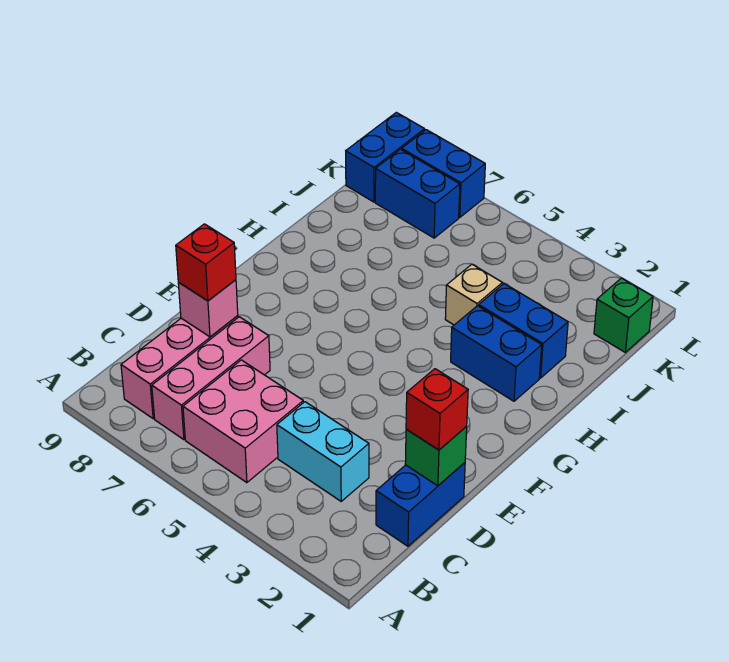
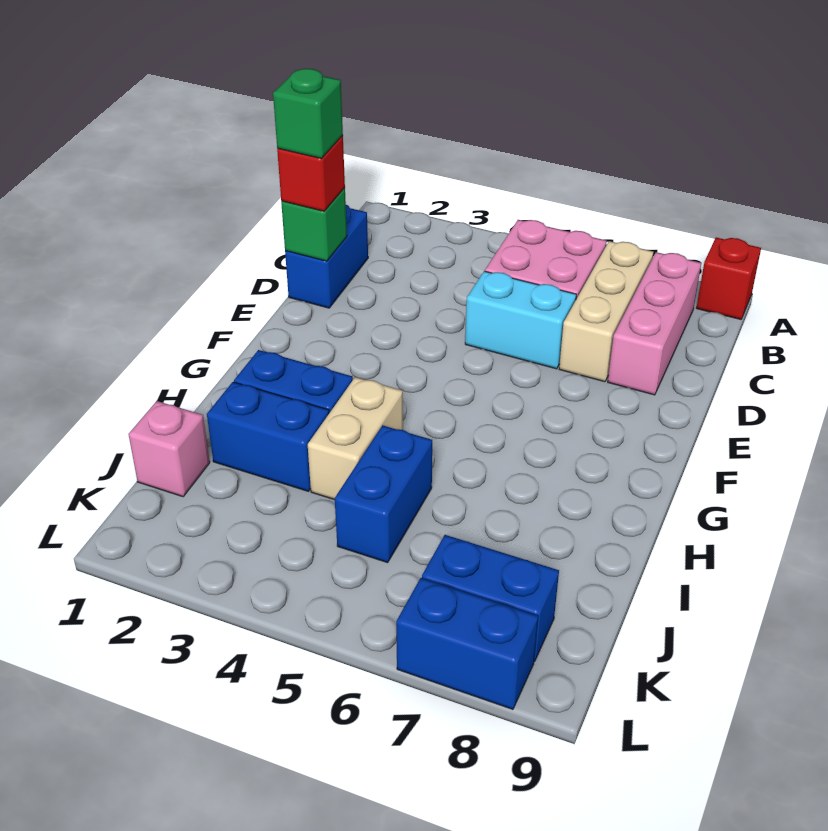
pink 1x3 brick [152,317,270,440] -> tan 1x3 brick [559,241,653,382]
cyan 1x2 brick [277,402,369,501] -> cyan 1x2 brick moved to [465,271,577,369]
pink 1x1 brick [178,280,238,337] -> pink 1x1 brick moved to [129,401,210,497]
red 1x1 brick [176,224,236,301] -> red 1x1 brick moved to [696,238,761,319]
tan 1x1 brick [445,264,502,325] -> tan 1x2 brick [308,377,403,500]
green 1x1 brick [594,278,653,352] -> green 1x1 brick moved to [273,69,343,158]
blue 1x2 brick [346,112,425,202] -> blue 1x2 brick moved to [335,425,432,563]

